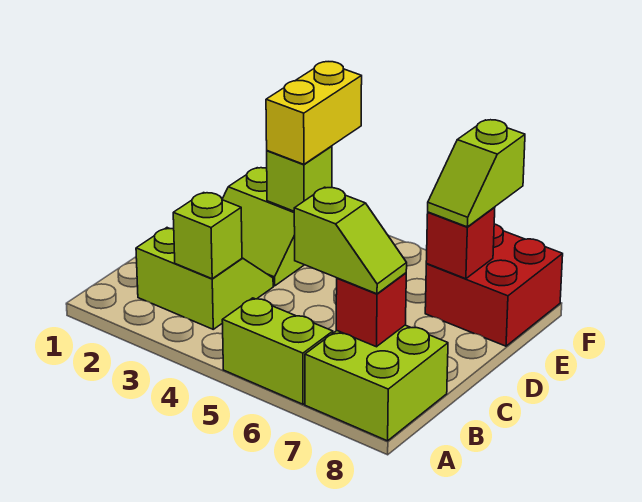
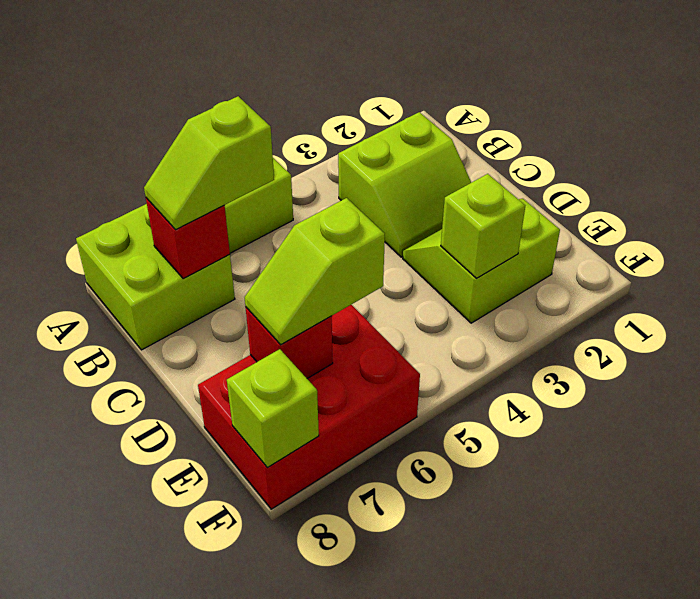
lime 1x1 brick [173,193,242,279] -> lime 1x1 brick moved to [227,349,319,467]
yellow 1x2 brick [266,62,362,164] -> none
red 2x2 brick [425,224,563,346] -> red 2x3 brick [198,305,420,509]
lime 1x2 slope [428,120,525,227] -> lime 1x2 slope turned to [245,198,385,345]

